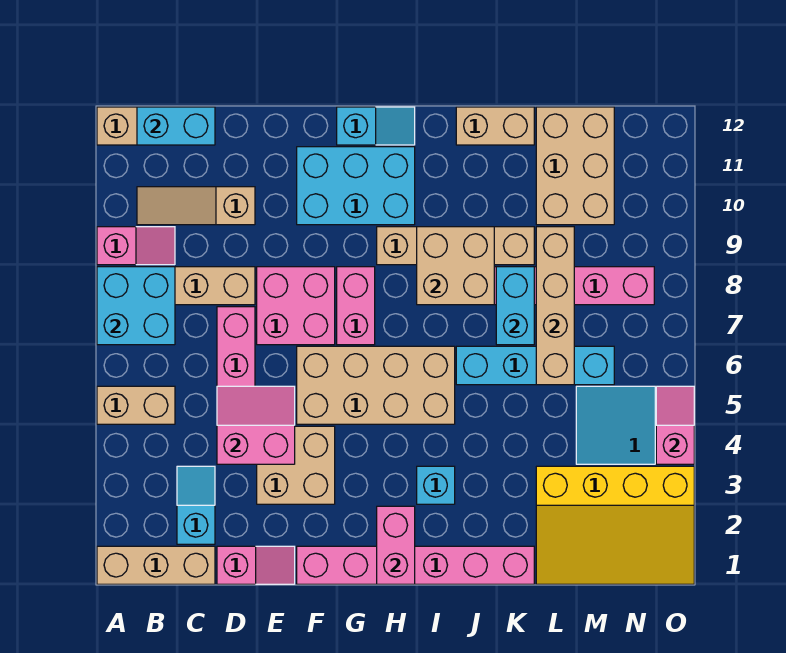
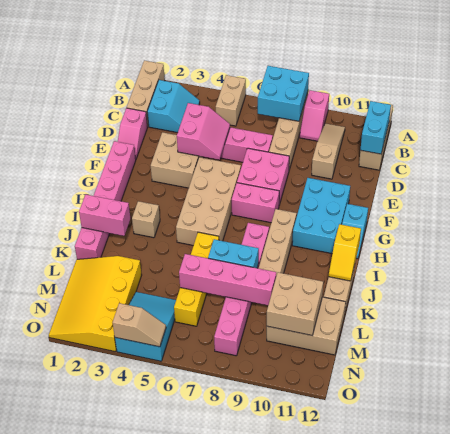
cyan 1x2 slope [177,466,215,544] -> cyan 2x2 slope [147,80,200,133]
pink 1x2 brick [377,506,415,584] -> pink 1x2 brick moved to [79,195,130,236]
cyan 1x1 brick [417,466,455,504] -> tan 1x1 brick [132,201,160,238]
tan 2x2 brick [417,227,494,305] -> tan 2x2 brick moved to [267,272,323,336]
none -> yellow 1x2 slope [329,224,361,281]
cyan 1x4 brick [456,346,614,385] -> yellow 1x4 brick [174,232,219,326]
tan 1x4 brick [536,227,574,385] -> pink 1x4 brick [179,254,276,305]
pink 1x2 slope [656,386,694,464] -> tan 1x2 slope [113,303,166,347]

